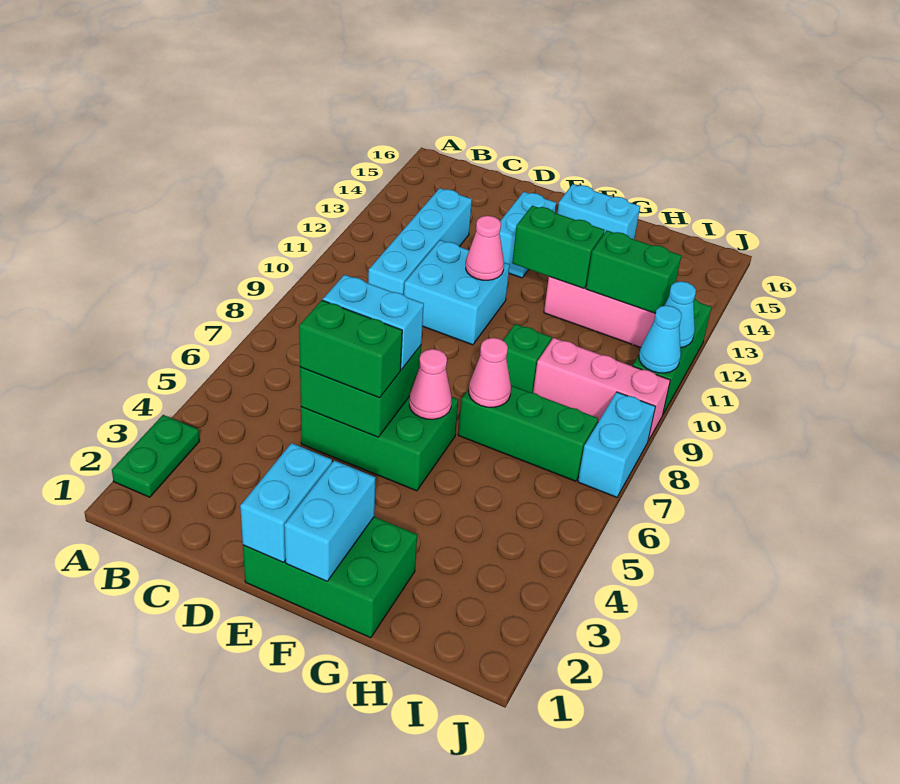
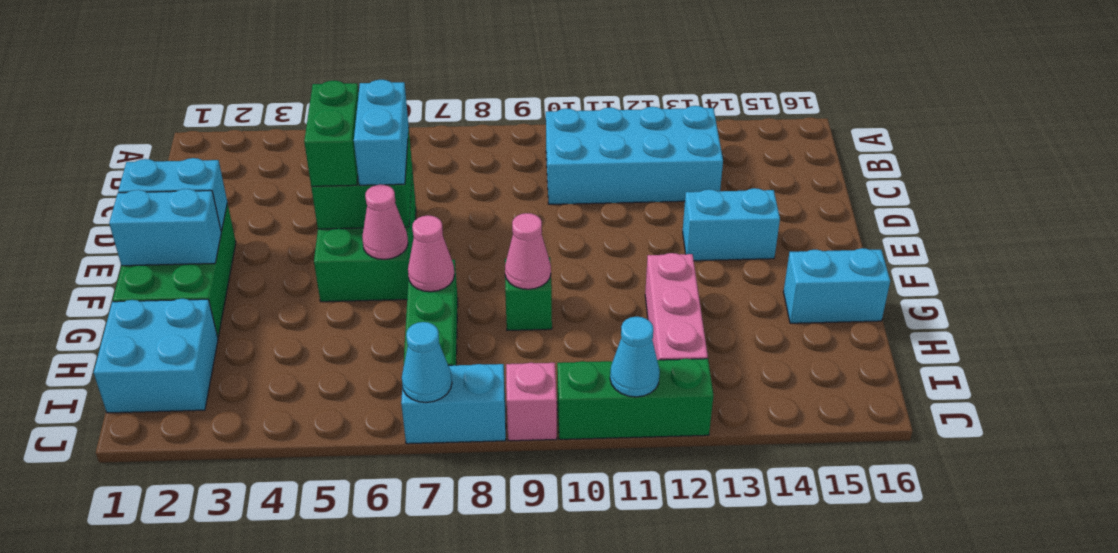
green 1x2 plate [112,415,200,497] -> none
cyan 1x4 brick [368,188,472,295] -> cyan 2x4 brick [546,106,723,204]
cyan 2x2 brick [404,240,510,345] -> cyan 2x2 brick moved to [94,299,218,413]
pink 1x1 cone [466,216,504,280] -> pink 1x1 cone moved to [505,213,551,289]
green 1x2 brick [512,206,605,288] -> none
cyan 1x2 brick [557,184,640,239] -> cyan 1x2 brick turned to [784,248,890,323]
pink 1x3 brick [533,338,670,441] -> pink 1x1 brick [506,363,557,441]
green 1x2 brick [586,231,681,313] -> none
cyan 1x1 cone [639,305,682,373] -> cyan 1x1 cone moved to [402,322,452,403]

